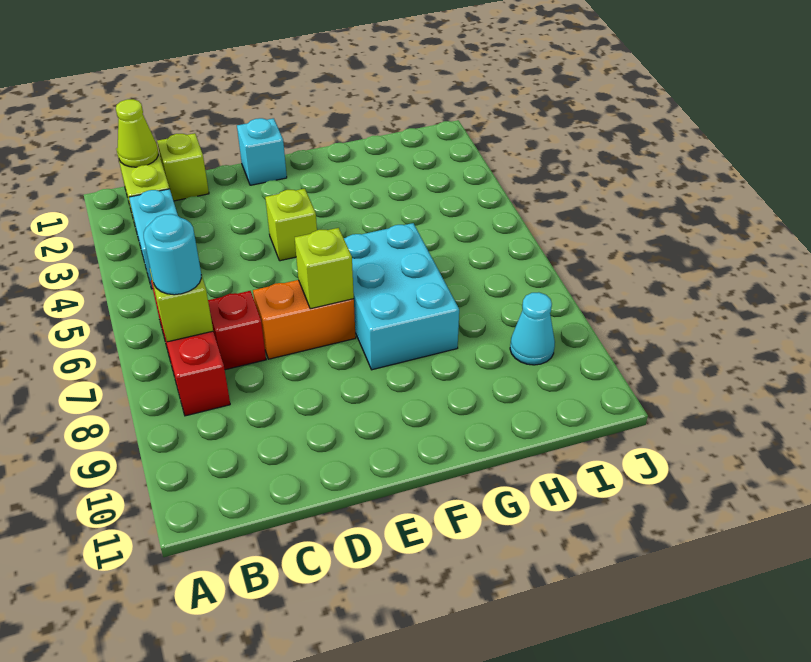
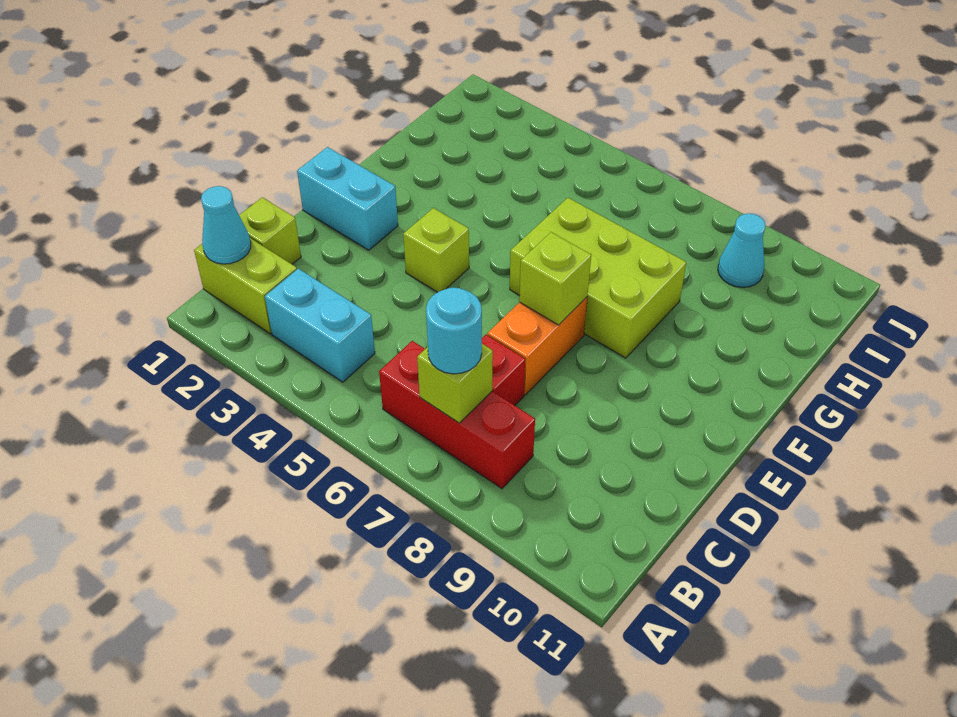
lime 1x1 cone [116,99,158,167] -> cyan 1x1 cone [201,186,251,264]
cyan 1x1 brick [237,118,287,185] -> cyan 1x2 brick [297,147,398,250]
cyan 2x3 brick [344,223,459,370] -> lime 2x3 brick [510,198,686,358]

